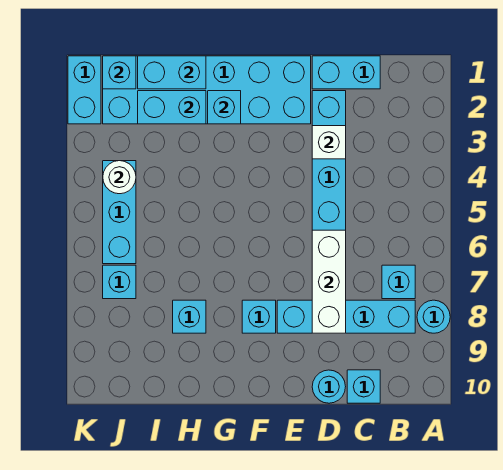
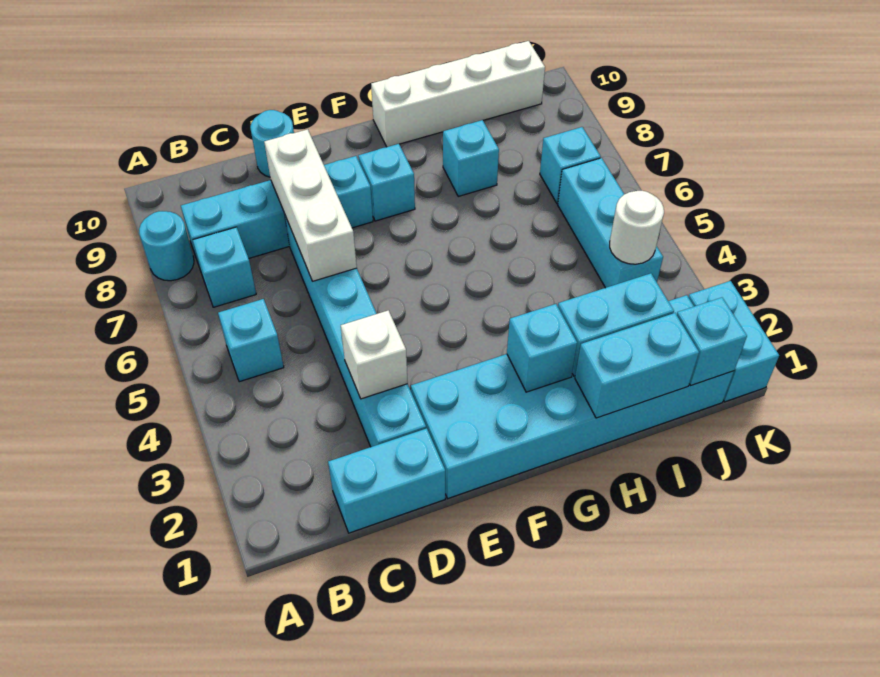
cyan 1x1 brick [347,370,380,403] -> cyan 1x1 brick moved to [218,299,284,382]
none -> white 1x4 brick [371,41,545,147]

